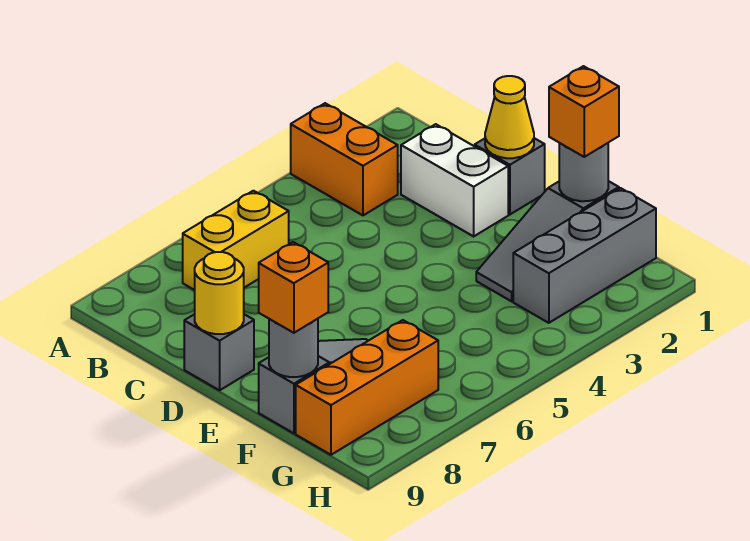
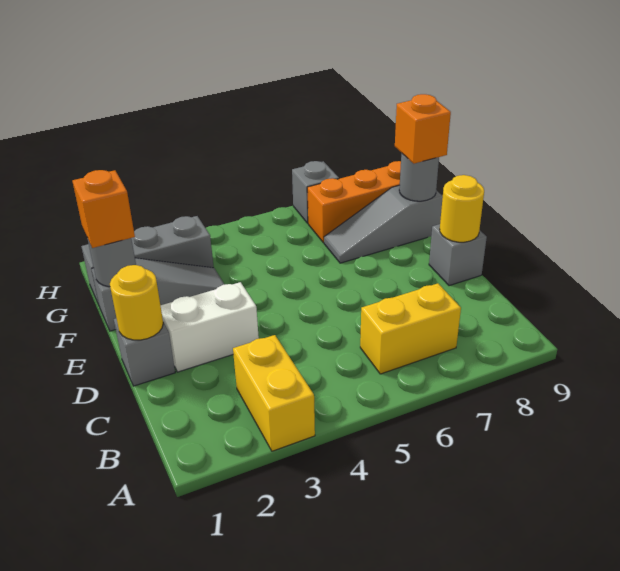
orange 1x2 brick [291,103,398,215] -> yellow 1x2 brick [233,335,315,451]
white 1x2 brick [401,124,508,236] -> white 1x2 brick turned to [161,282,259,372]
yellow 1x1 cone [485,76,534,158] -> yellow 1x1 round brick [110,265,163,340]
none -> grey 1x1 brick [292,161,339,223]

